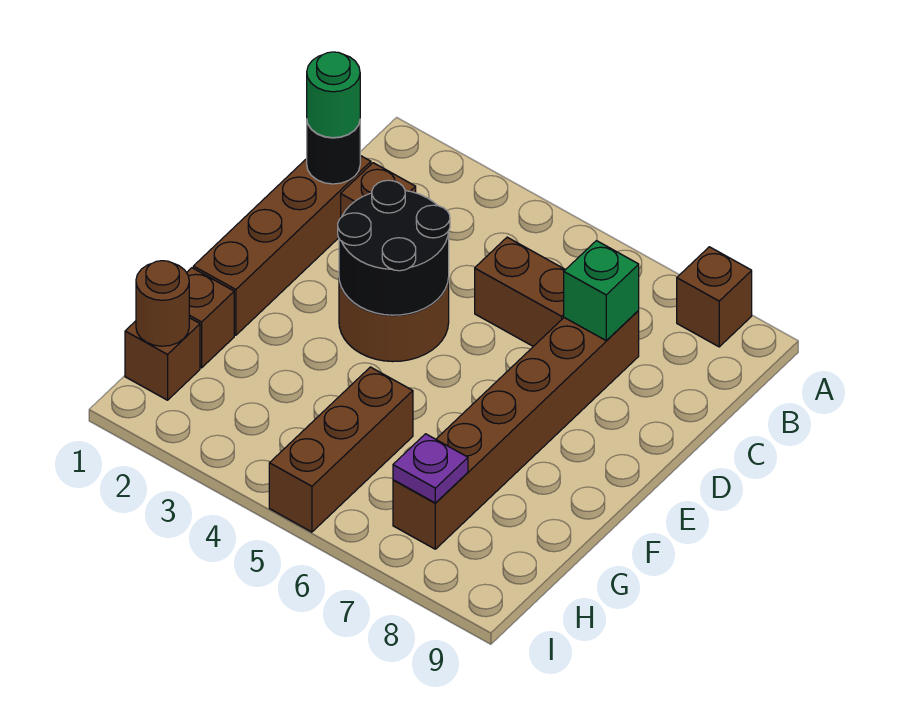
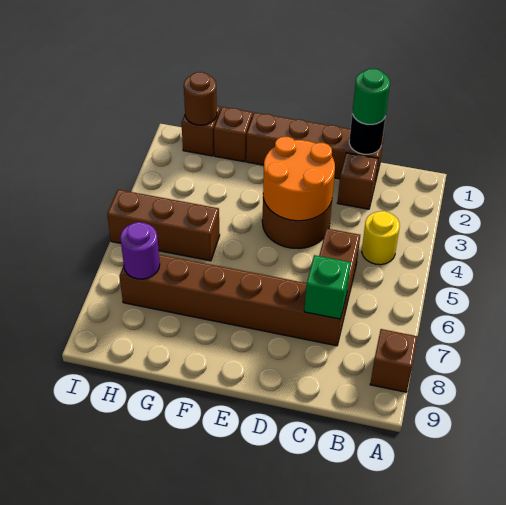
none -> yellow 1x1 round brick [362,211,400,265]
black 2x2 round brick [338,180,450,315] -> orange 2x2 round brick [263,137,335,221]
purple 1x1 plate [393,434,468,503] -> purple 1x1 round brick [120,222,160,279]

